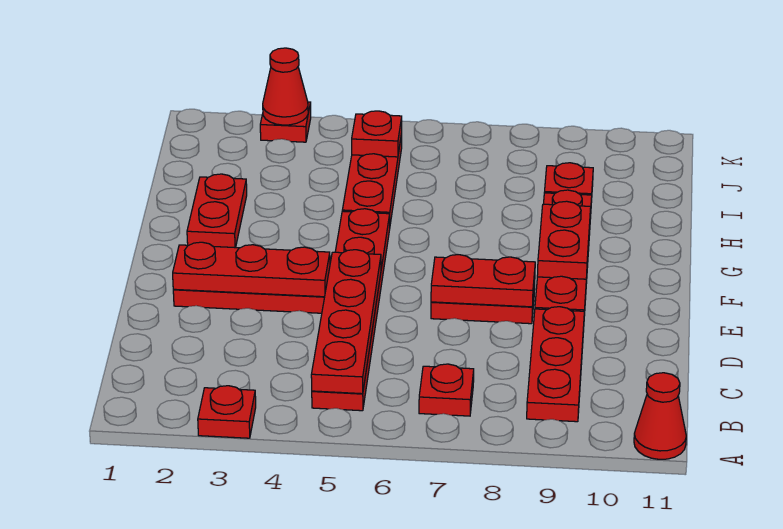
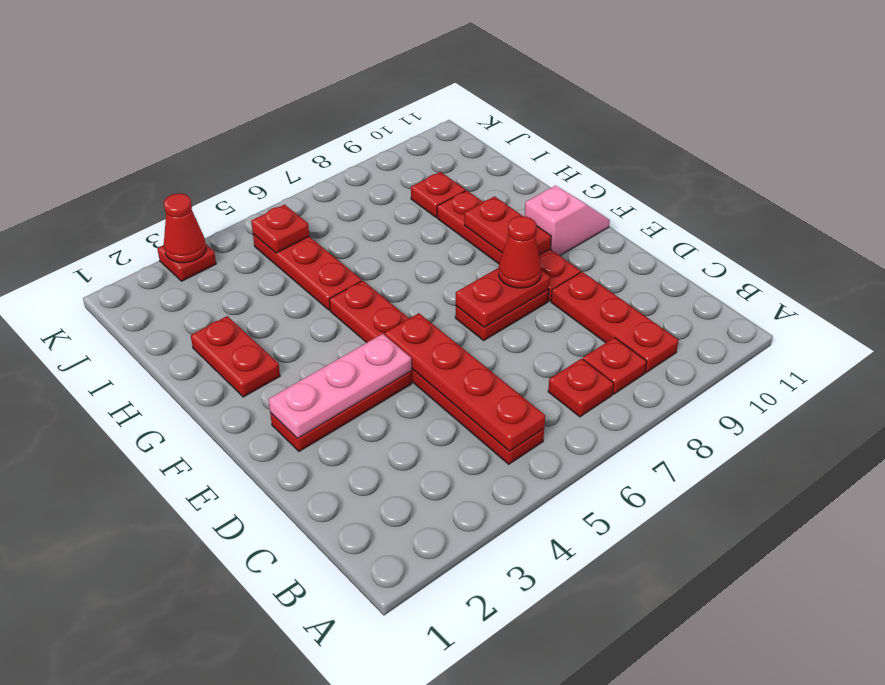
red 1x1 plate [198,386,256,438] -> red 1x1 plate moved to [583,338,647,394]
red 1x1 cone [634,373,686,459] -> red 1x1 cone moved to [499,216,541,288]
red 1x3 plate [173,242,330,297] -> pink 1x3 plate [268,334,411,439]
none -> pink 1x2 slope [525,186,610,256]

